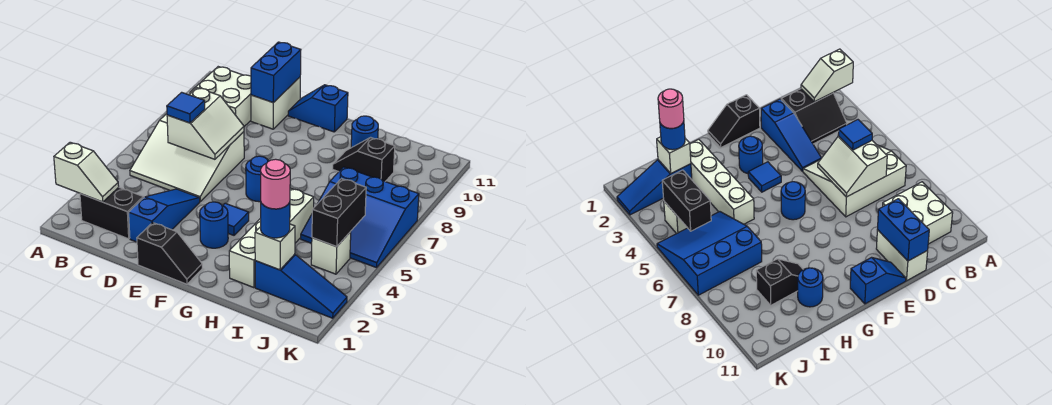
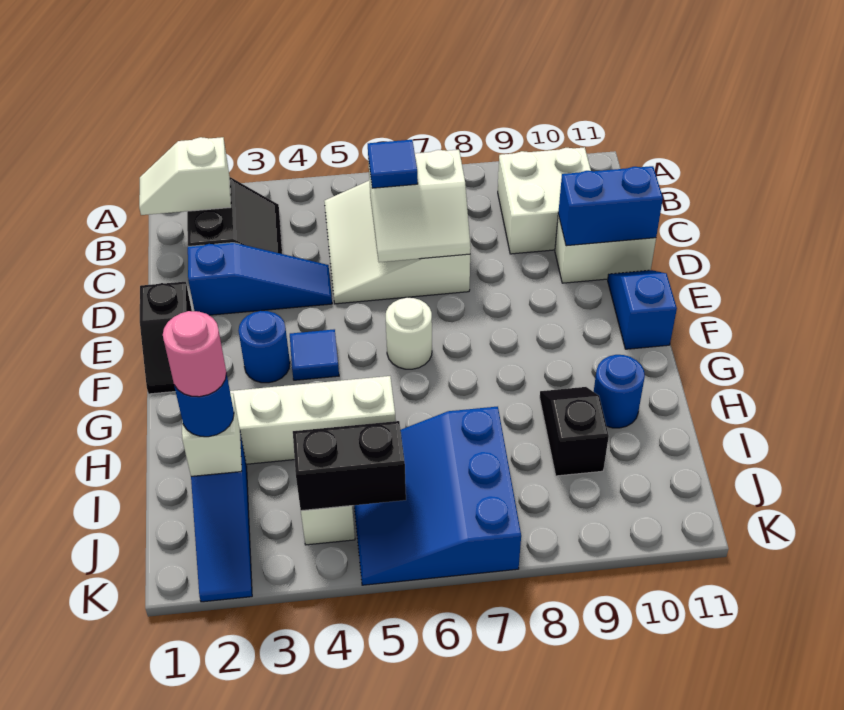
white 1x2 slope [54,142,119,202] -> white 1x2 slope turned to [139,137,231,215]
blue 1x1 round brick [246,156,269,202] -> white 1x1 round brick [386,297,432,369]

